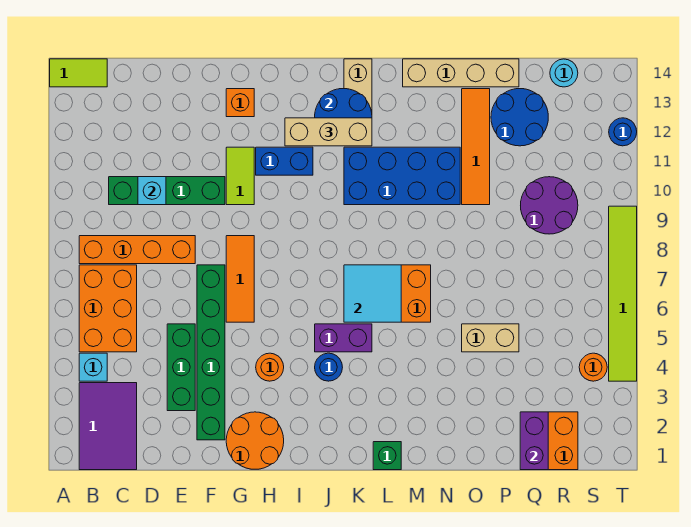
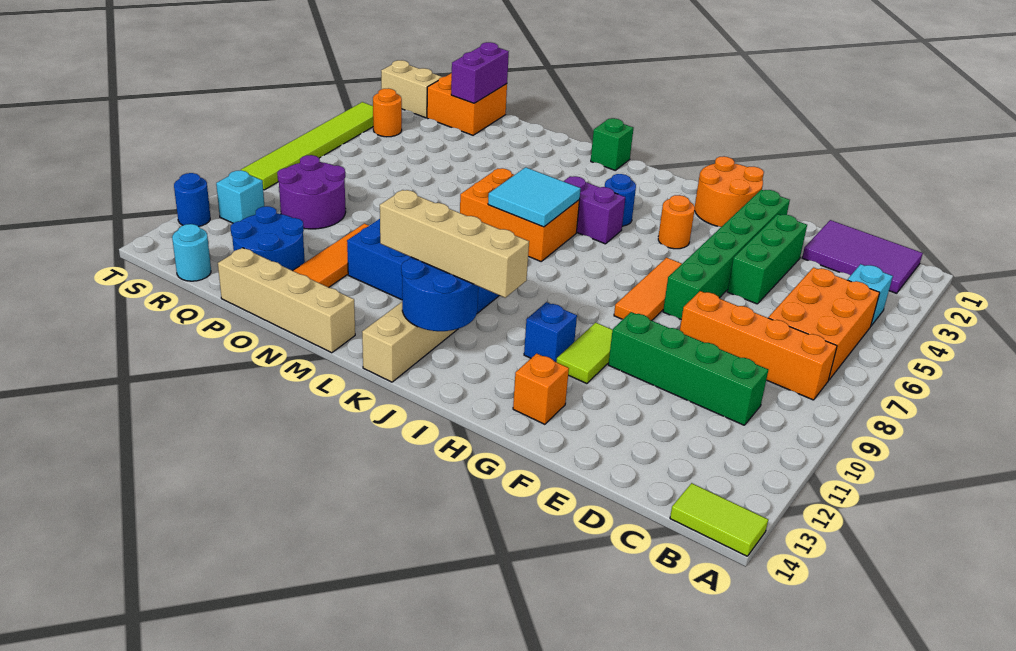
purple 2x3 tile [79,383,137,470] -> purple 2x3 tile turned to [802,220,923,293]
cyan 1x1 brick [138,177,166,205] -> cyan 1x1 brick moved to [216,170,265,223]
blue 1x2 brick [256,147,313,175] -> blue 1x1 brick [524,302,577,362]
tan 1x3 brick [285,118,372,146] -> tan 1x4 brick [380,190,529,298]
tan 1x2 brick [462,324,519,352] -> tan 1x2 brick moved to [381,60,442,118]

